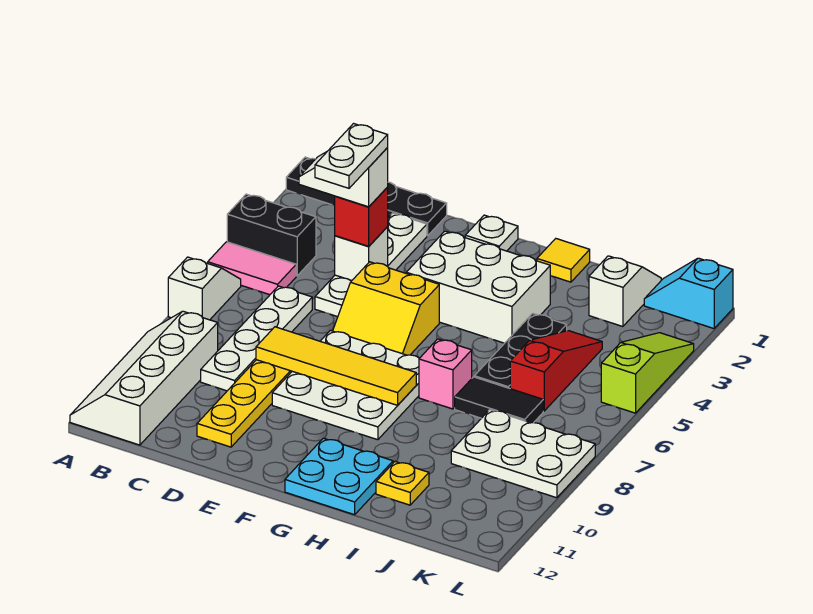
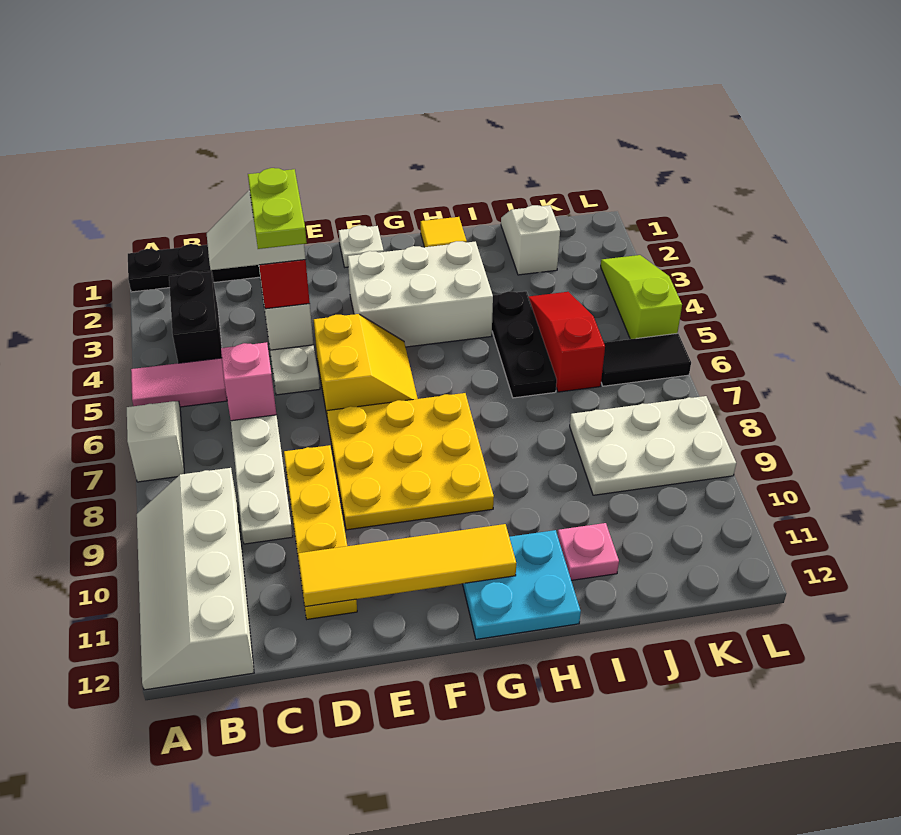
black 1x2 brick [227,194,316,276] -> black 1x2 brick turned to [169,271,222,363]
white 1x2 plate [315,124,388,188] -> lime 1x2 plate [248,168,307,249]
yellow 1x4 tile [256,327,416,405] -> yellow 1x4 tile moved to [298,524,516,607]
yellow 2x2 slope [333,262,439,355] -> yellow 2x2 slope turned to [314,314,418,420]
white 3x3 plate [272,330,419,440] -> yellow 3x3 plate [327,393,494,530]
pink 1x1 brick [419,339,472,409] -> pink 1x1 brick moved to [221,342,277,421]
black 1x2 tile [455,377,543,423] -> black 1x2 tile moved to [601,333,691,386]
yellow 1x1 plate [376,461,429,505] -> pink 1x1 plate [558,523,619,580]
cyan 1x2 slope [644,258,733,329] -> none

